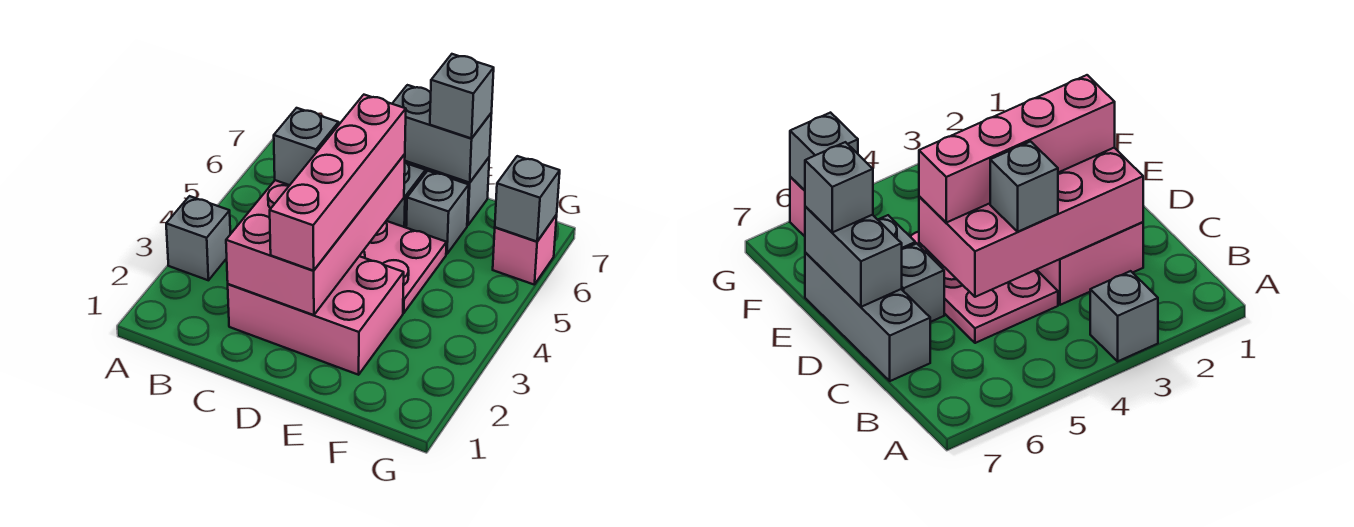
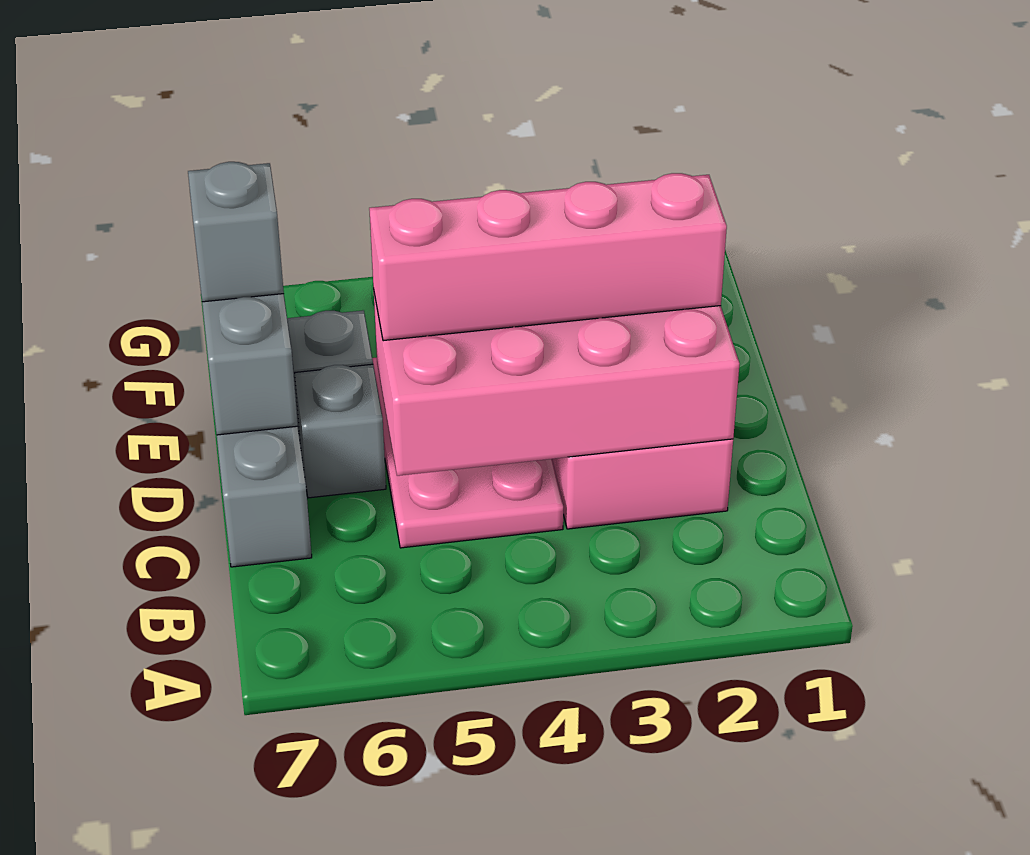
grey 1x1 brick [166,196,230,280] -> none
grey 1x1 brick [274,108,339,185] -> none
pink 1x1 brick [493,215,557,285] -> none
grey 1x1 brick [495,156,560,241] -> none

